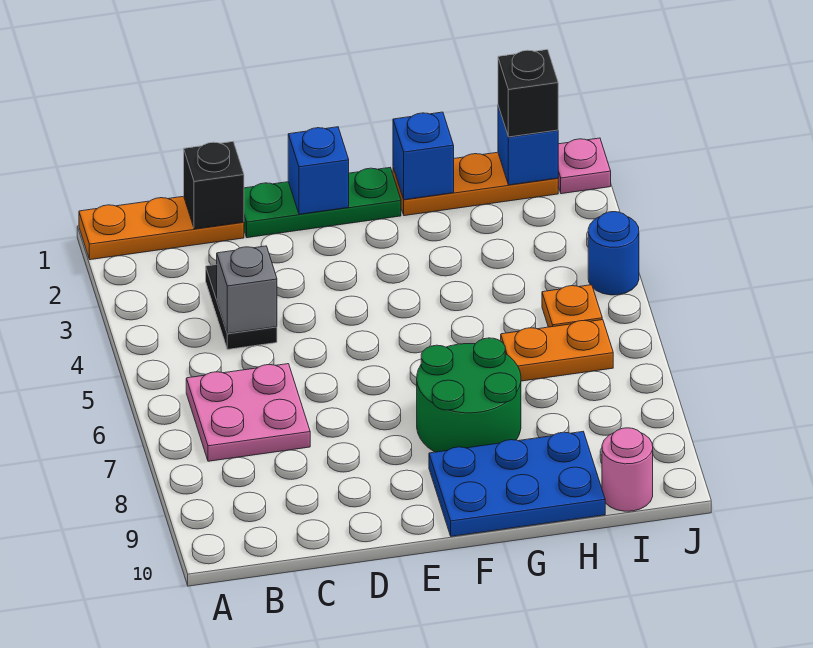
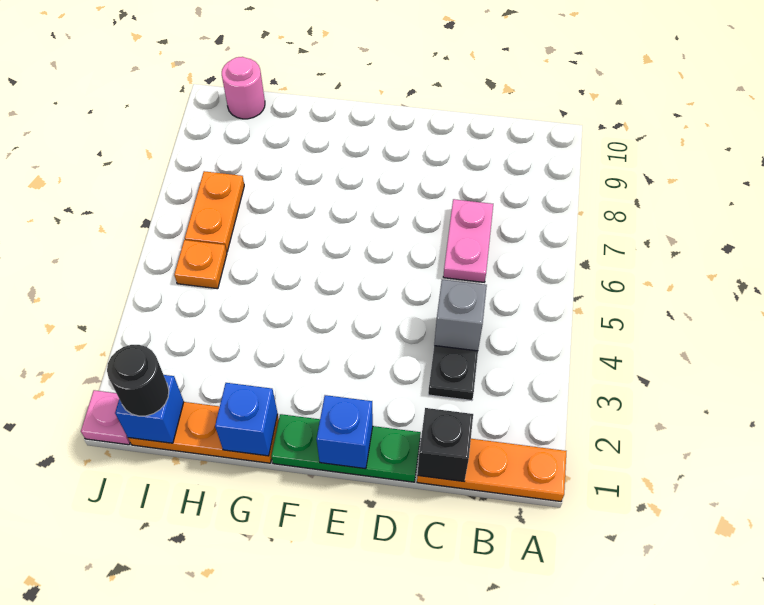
pink 2x2 plate [186,364,310,461] -> pink 1x2 plate [443,199,493,282]
green 2x2 round brick [417,338,521,452] -> none
blue 2x3 plate [429,432,605,536] -> none
orange 1x2 plate [501,320,613,381] -> orange 1x2 plate turned to [185,171,244,252]
black 1x1 brick [498,50,558,137] -> black 1x1 round brick [107,345,169,416]
blue 1x1 round brick [588,212,639,295] -> none

